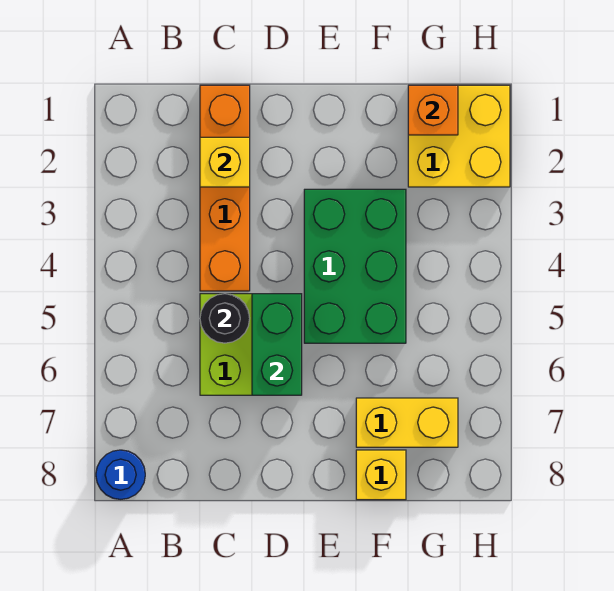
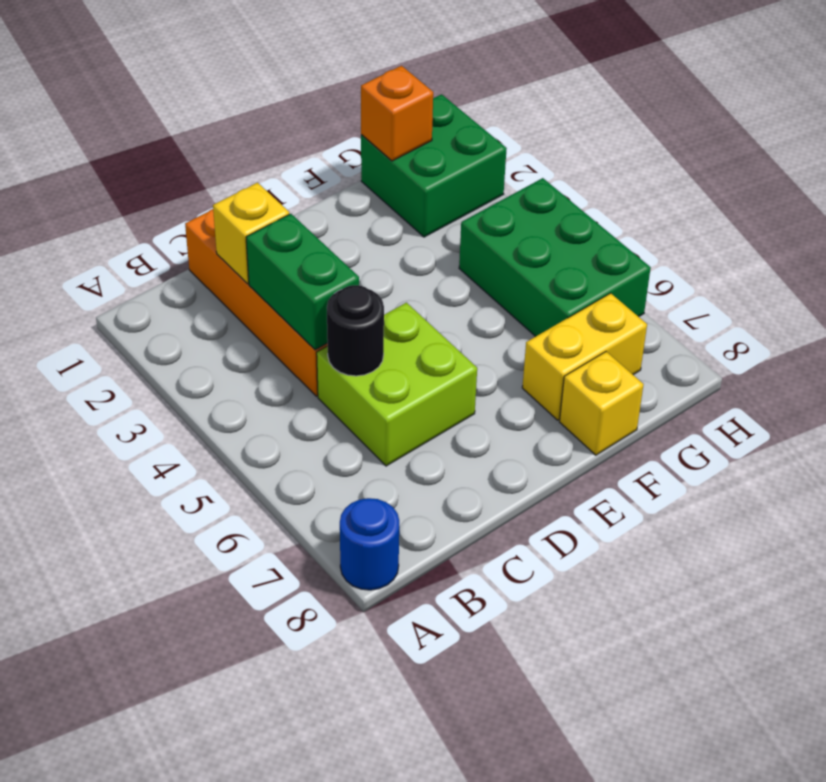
green 1x2 brick [252,294,302,395] -> green 1x2 brick moved to [246,214,359,350]
green 2x3 brick [304,189,406,343] -> green 2x3 brick moved to [459,178,651,337]
yellow 2x2 brick [408,85,510,187] -> green 2x2 brick [361,94,507,237]

